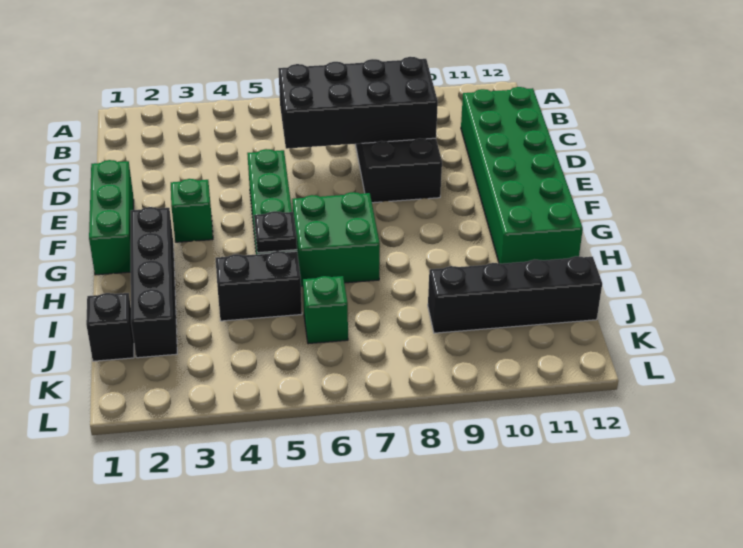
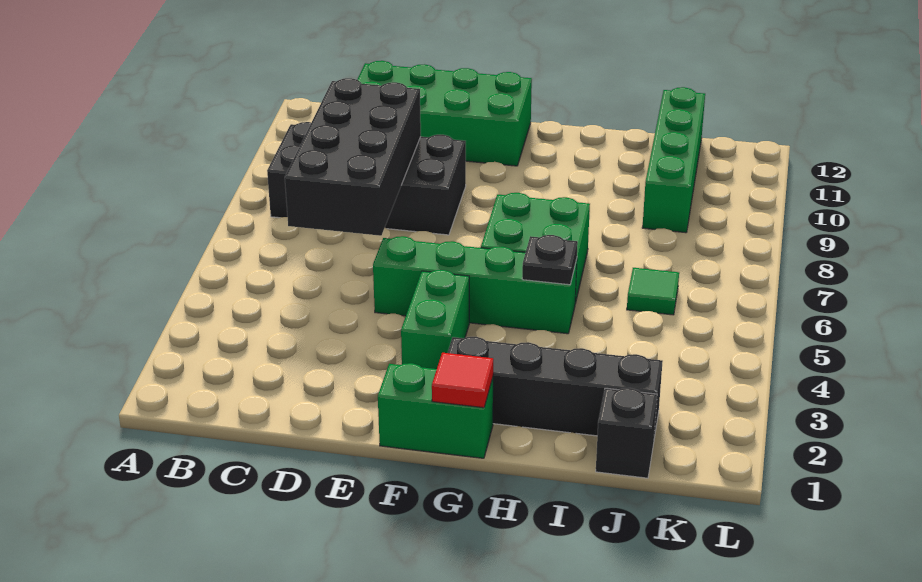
green 2x6 brick [461,87,583,264] -> green 2x4 brick [357,61,532,166]
green 1x3 brick [89,160,134,275] -> green 1x2 brick [378,363,493,458]
green 1x1 brick [171,179,213,242] -> green 1x2 brick [401,270,469,369]
none -> red 1x1 tile [432,353,493,408]
black 1x2 brick [216,251,302,321] -> none
green 1x1 brick [303,276,348,344] -> green 1x1 tile [627,268,679,315]
black 1x4 brick [428,256,602,333] -> green 1x4 brick [642,87,705,233]

